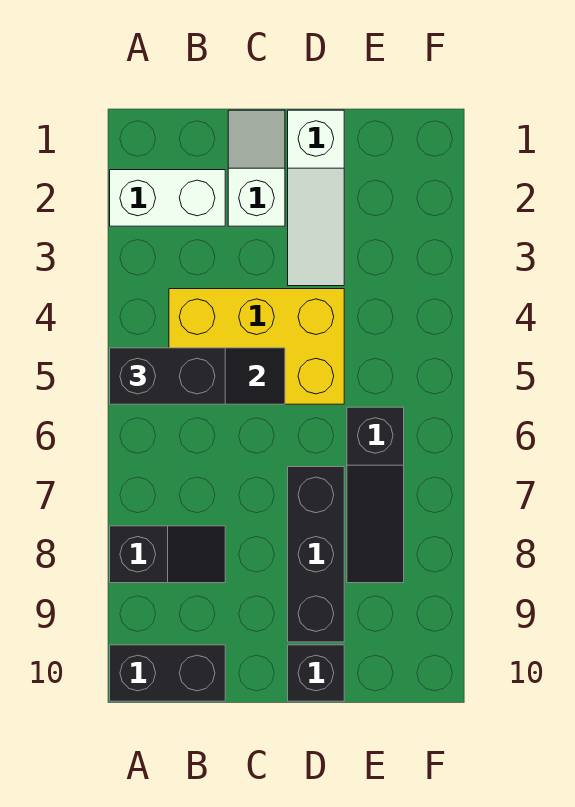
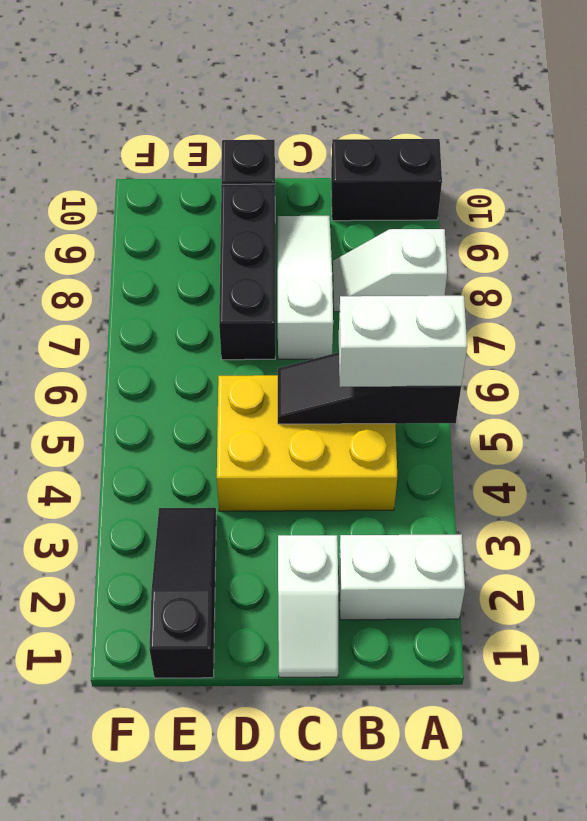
black 1x2 brick [110,348,225,404] -> white 1x2 brick [339,296,467,387]
black 1x2 slope [110,526,225,583] -> white 1x2 slope [333,229,447,312]
white 1x3 slope [288,110,344,286] -> white 1x3 slope moved to [278,216,333,359]
black 1x3 slope [347,407,404,583] -> black 1x3 slope moved to [149,508,216,678]

